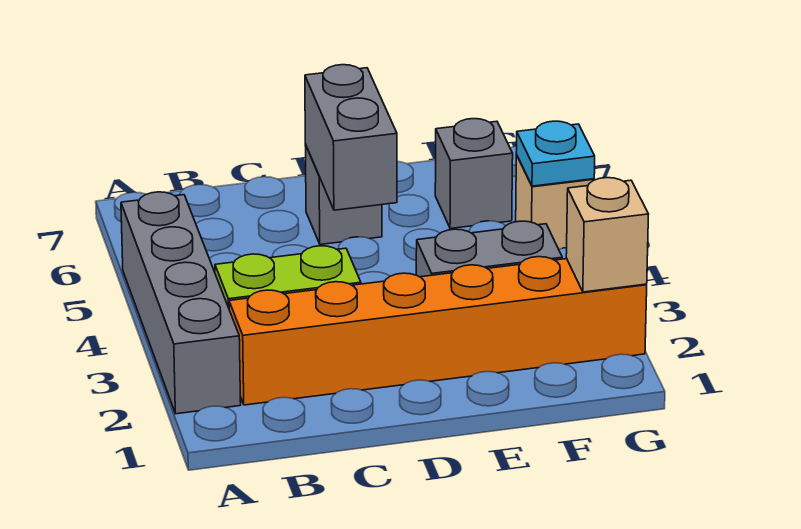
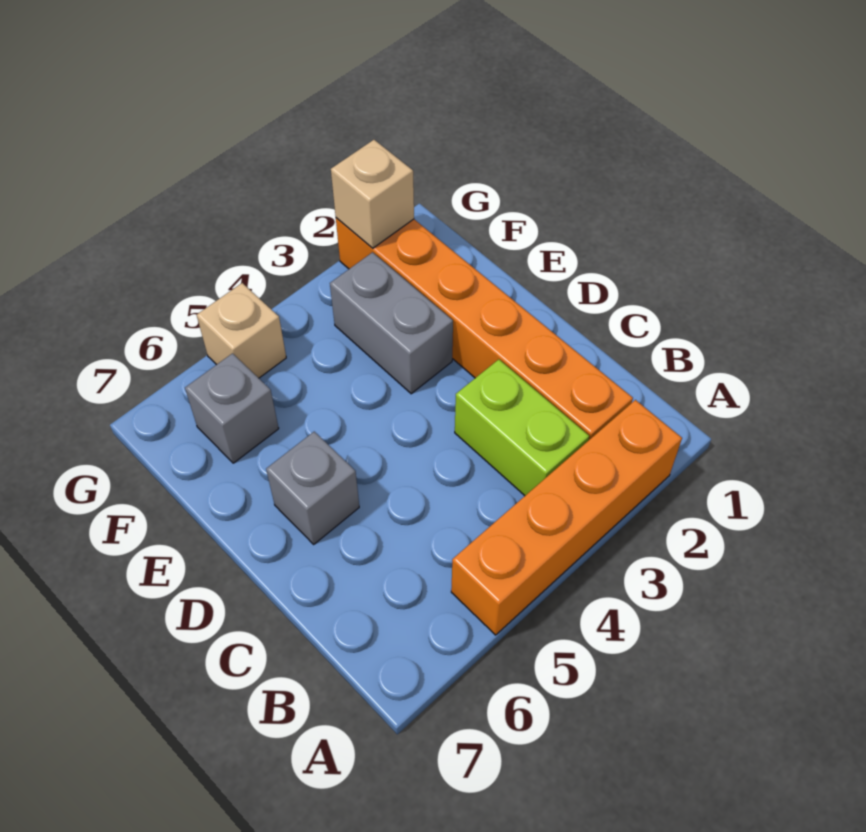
grey 1x4 brick [121,192,241,414] -> orange 1x4 brick [451,400,682,635]
grey 1x2 brick [305,65,397,210] -> none
cyan 1x1 plate [516,121,595,186] -> none

